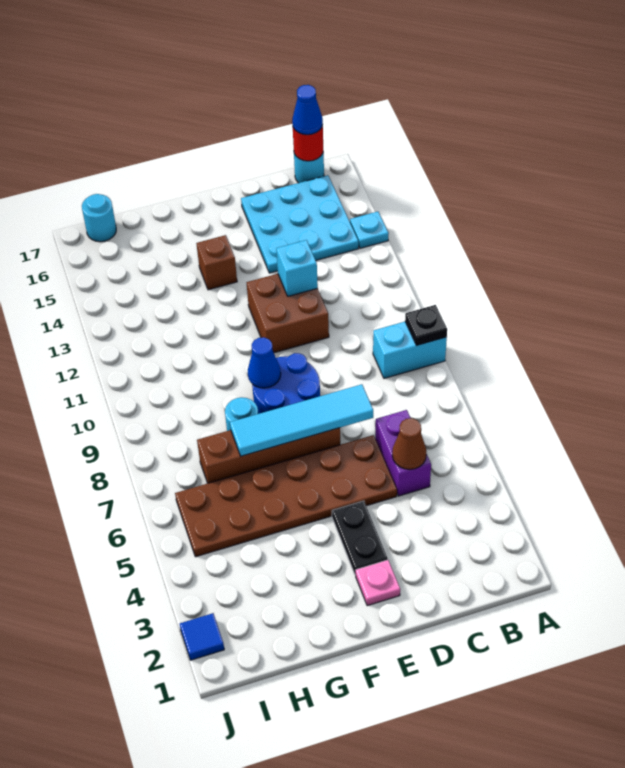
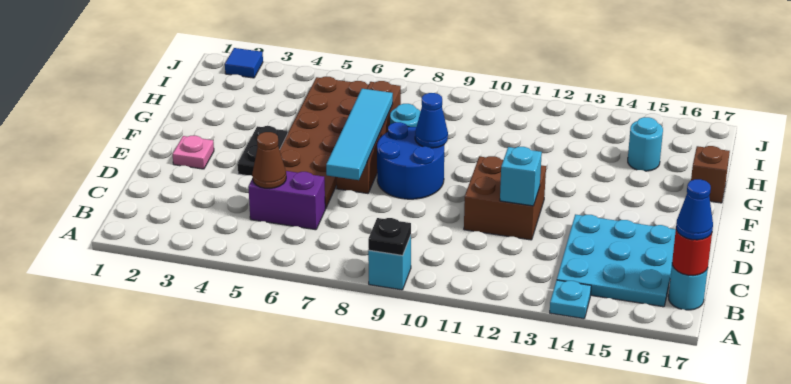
cyan 1x2 brick [373,322,447,378] -> cyan 1x1 brick [368,236,411,290]
black 1x2 plate [332,501,388,575] -> black 1x2 plate turned to [237,126,288,176]
brown 1x1 brick [196,235,237,290] -> brown 1x1 brick moved to [691,146,730,203]
cyan 1x1 round brick [82,194,116,242] -> cyan 1x1 round brick moved to [628,117,663,171]

